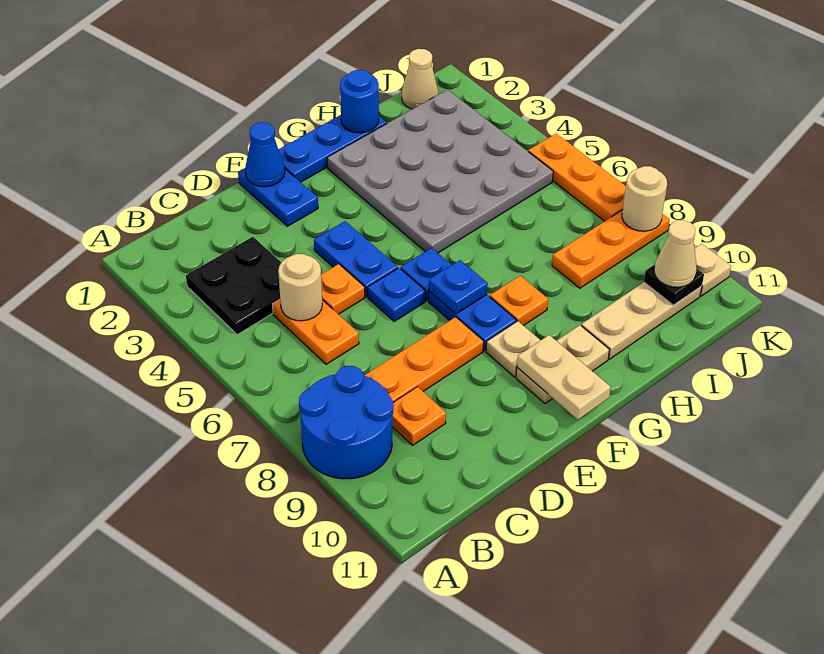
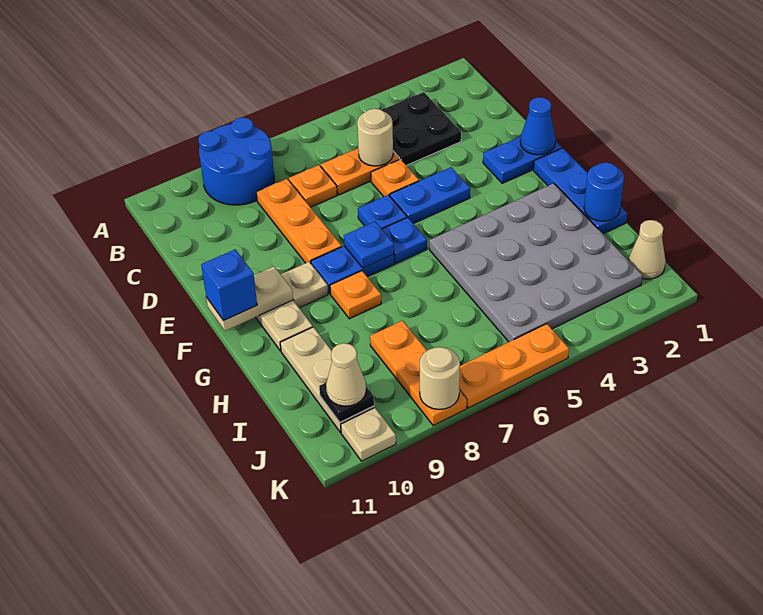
orange 1x1 plate [392,387,446,445] -> orange 1x1 plate moved to [289,165,337,207]
none -> blue 1x1 brick [201,249,257,321]

